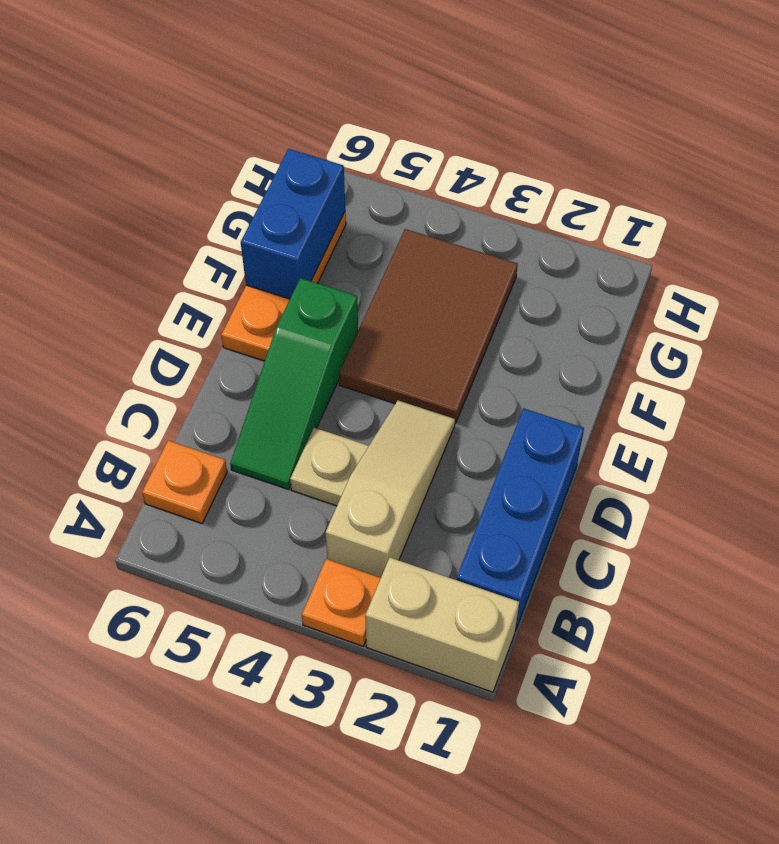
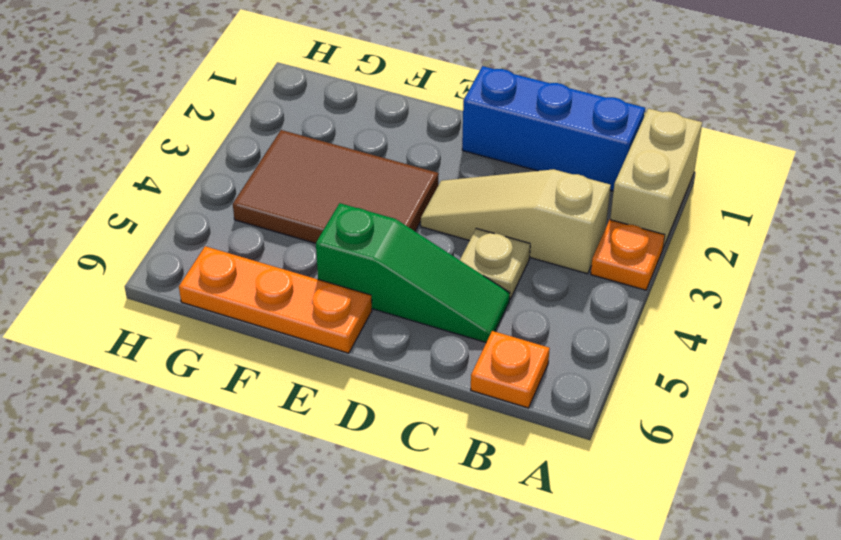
blue 1x2 brick [241,149,345,299] -> none

